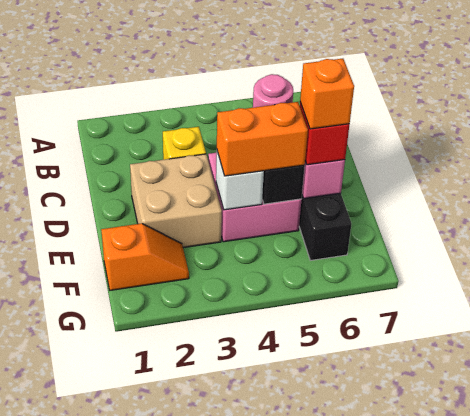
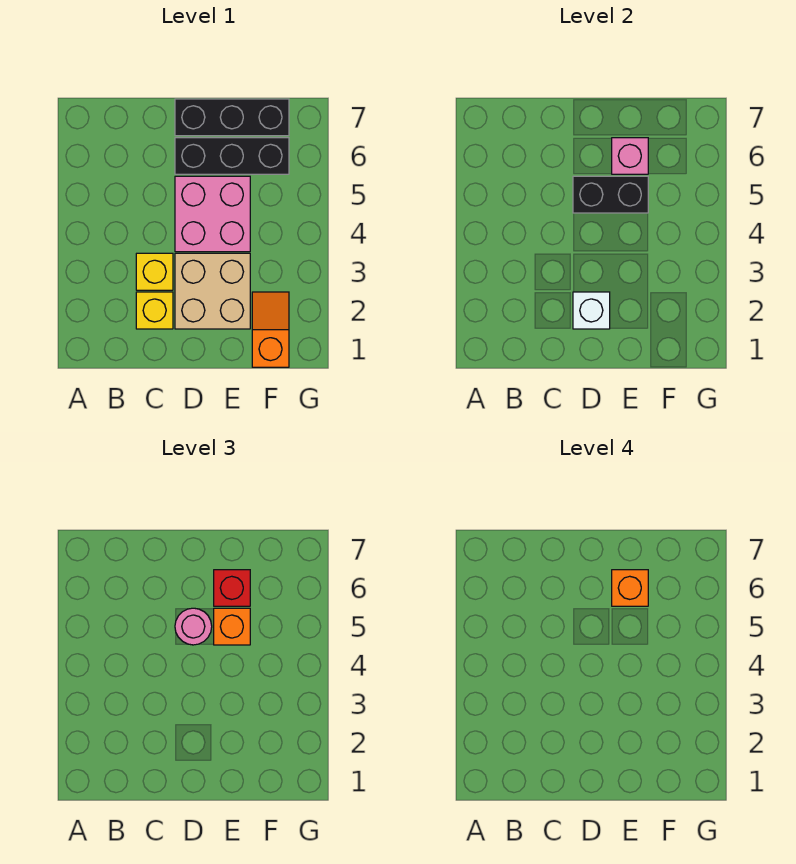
none -> yellow 1x1 brick [136,292,173,329]
none -> black 1x3 brick [175,99,289,136]
white 1x1 brick [216,151,264,210] -> white 1x1 brick moved to [573,292,610,329]
orange 1x2 brick [217,102,308,176] -> orange 1x1 brick [214,608,250,645]

